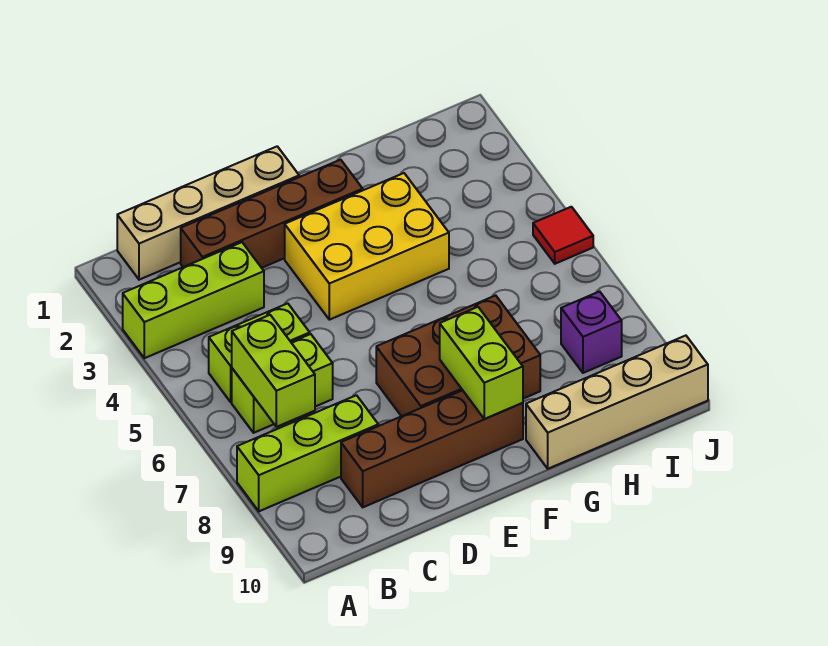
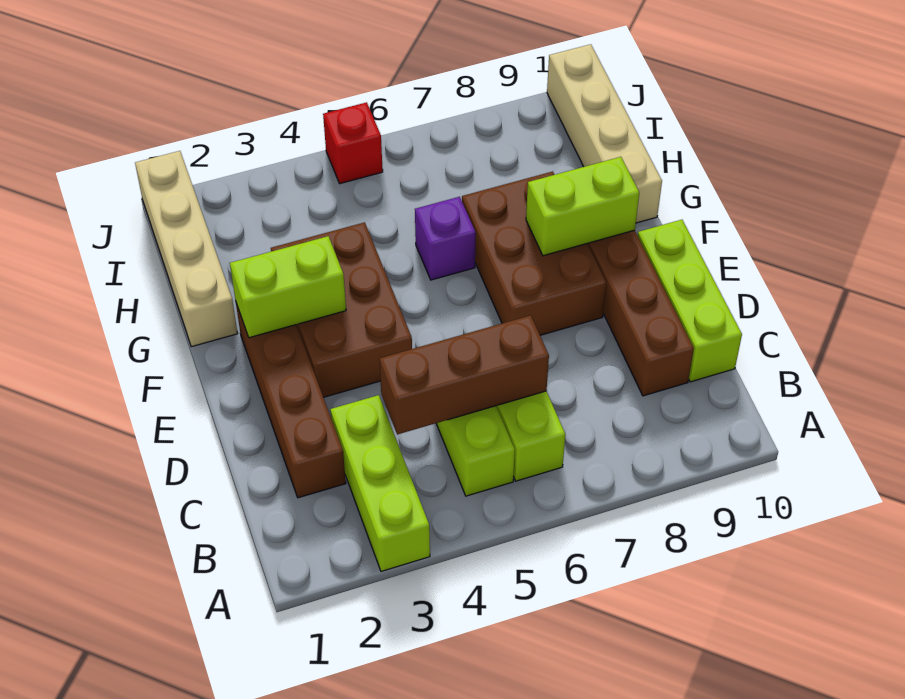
lime 1x3 brick [237,395,378,511] -> lime 1x3 brick moved to [637,220,742,382]
tan 1x4 brick [117,146,299,280] -> tan 1x4 brick moved to [135,151,238,347]
lime 1x2 brick [232,315,315,427] -> lime 1x2 brick moved to [230,236,346,338]
none -> brown 1x3 brick [379,315,549,435]
yellow 2x3 brick [285,173,449,320] -> brown 2x3 brick [271,222,412,397]
purple 1x1 brick [561,291,622,373] -> purple 1x1 brick moved to [415,197,476,280]
red 1x1 tile [533,207,593,264] -> red 1x1 brick [323,102,383,184]

